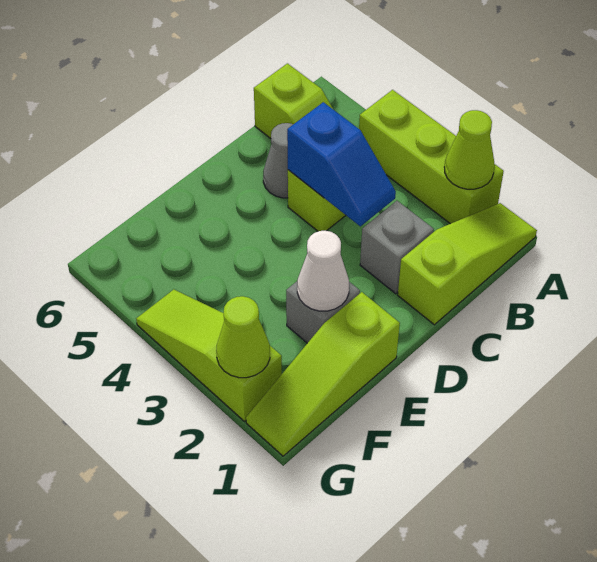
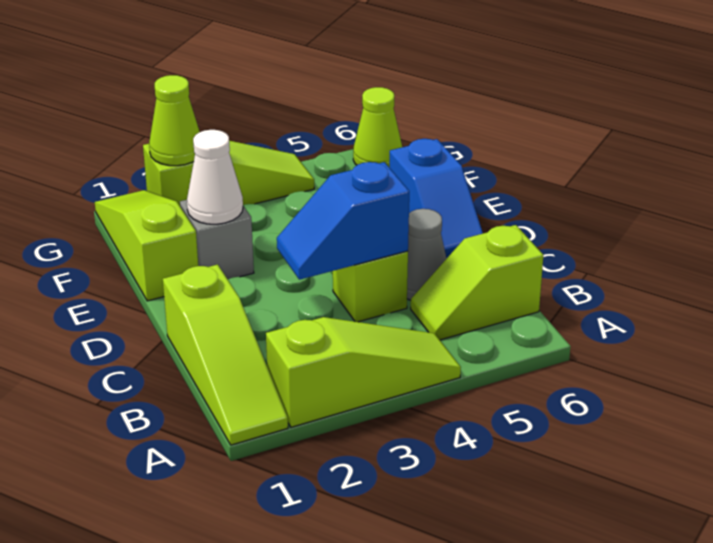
lime 1x3 brick [359,90,504,224] -> lime 1x3 slope [266,317,461,427]
lime 1x1 cone [444,110,495,189] -> lime 1x1 cone moved to [353,87,402,168]
grey 1x1 brick [360,201,434,294] -> none
none -> blue 1x2 slope [390,139,483,259]

